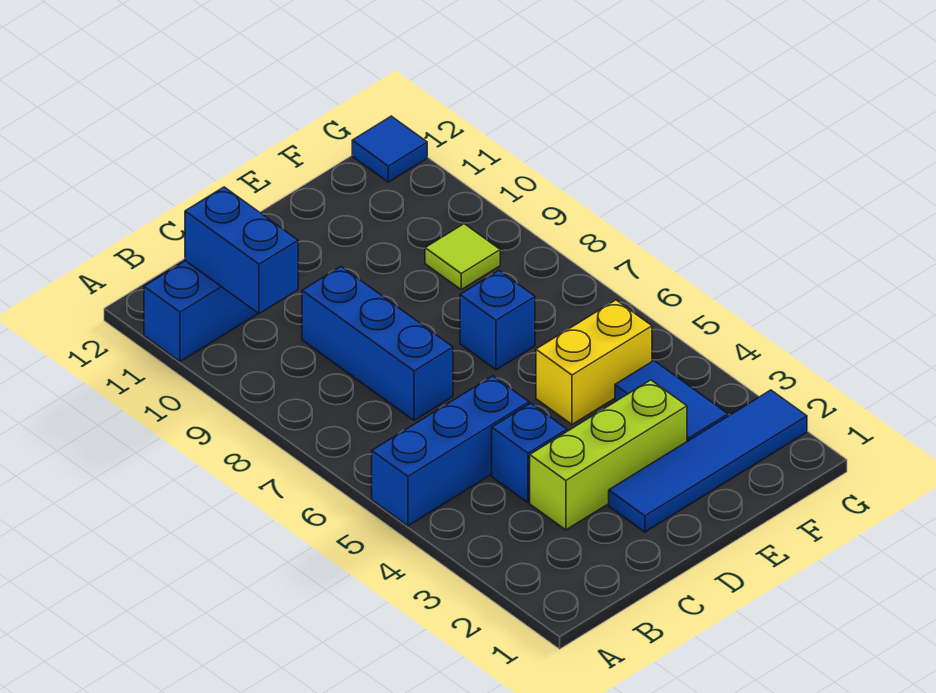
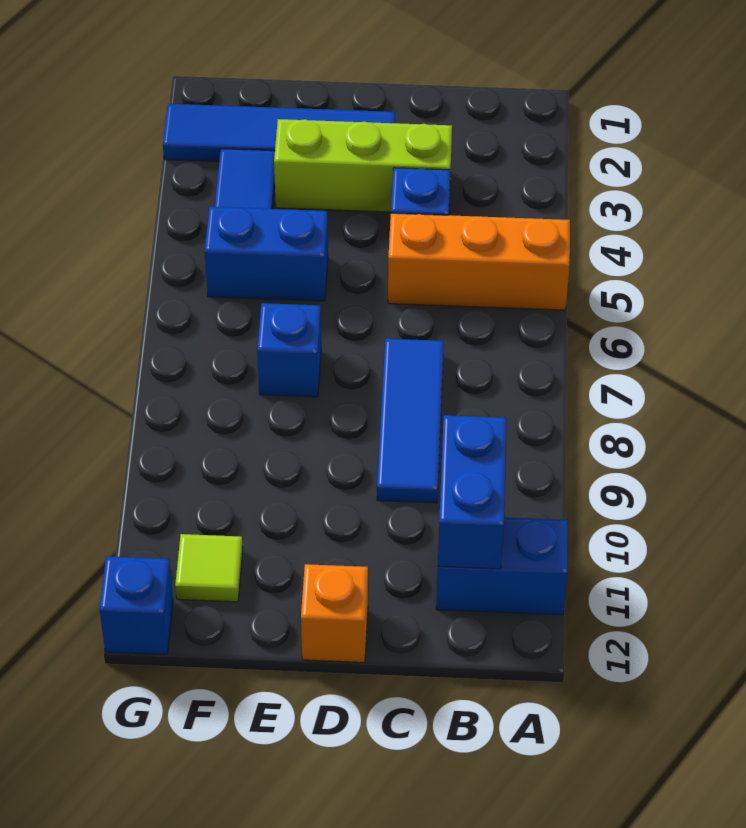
blue 1x3 brick [372,376,529,526] -> orange 1x3 brick [388,213,570,310]
blue 1x3 brick [302,267,453,420] -> blue 1x3 tile [377,339,444,503]
none -> orange 1x1 brick [301,564,368,662]
yellow 1x2 brick [536,300,652,424] -> blue 1x2 brick [205,207,328,301]
lime 1x1 tile [425,224,500,290] -> lime 1x1 tile moved to [175,534,243,602]
blue 1x1 tile [352,116,427,182] -> blue 1x1 brick [100,556,173,654]

